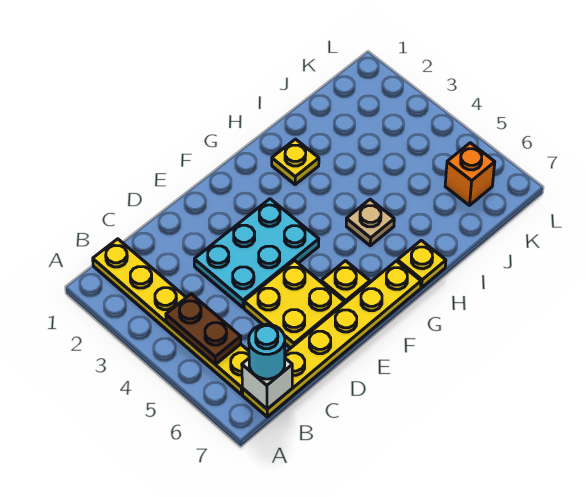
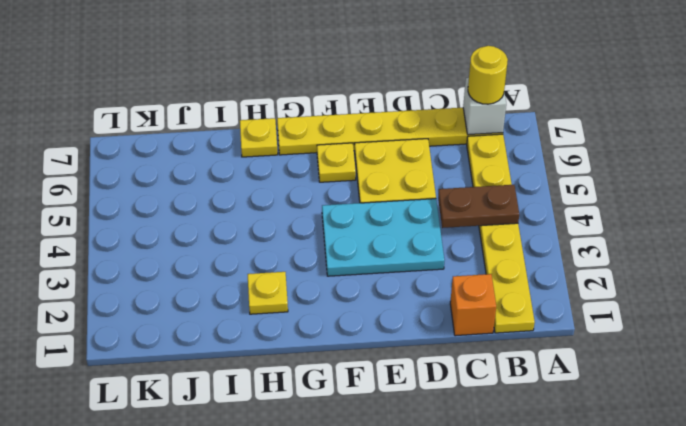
brown 1x2 plate [166,294,241,365] -> brown 1x2 plate turned to [438,185,519,228]
cyan 1x1 round brick [249,324,285,379] -> yellow 1x1 round brick [468,46,508,104]
tan 1x1 plate [346,199,394,246] -> none
orange 1x1 brick [445,143,495,205] -> orange 1x1 brick moved to [450,274,496,336]

